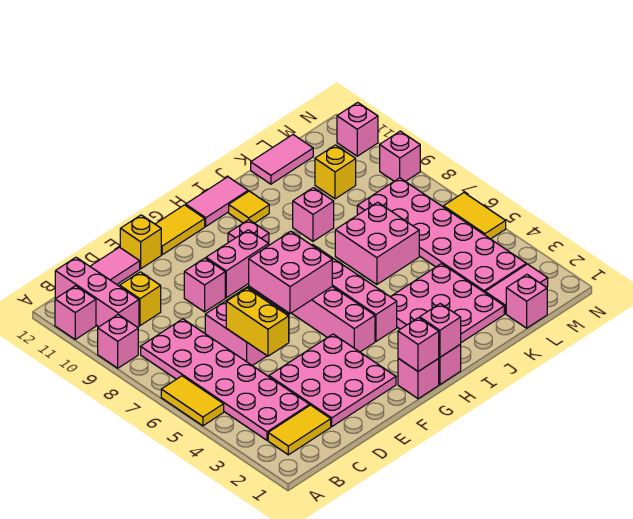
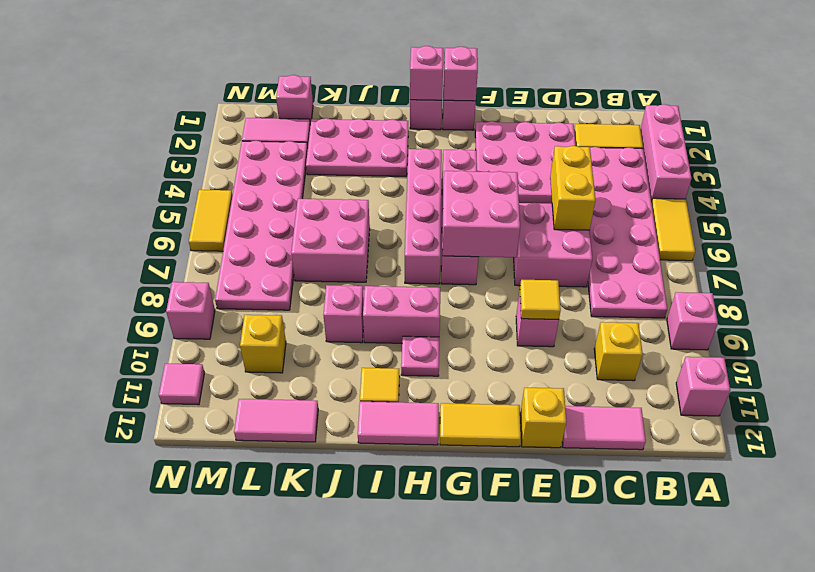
pink 1x3 brick [55,257,139,327] -> pink 1x3 brick moved to [641,104,691,202]
none -> yellow 1x1 tile [520,280,561,319]
pink 1x2 brick [206,230,269,298] -> pink 1x2 brick moved to [363,286,440,343]
pink 3x3 plate [391,264,504,343] -> pink 2x3 plate [306,118,408,176]
pink 1x1 brick [337,102,378,156] -> pink 1x1 tile [159,364,204,405]

